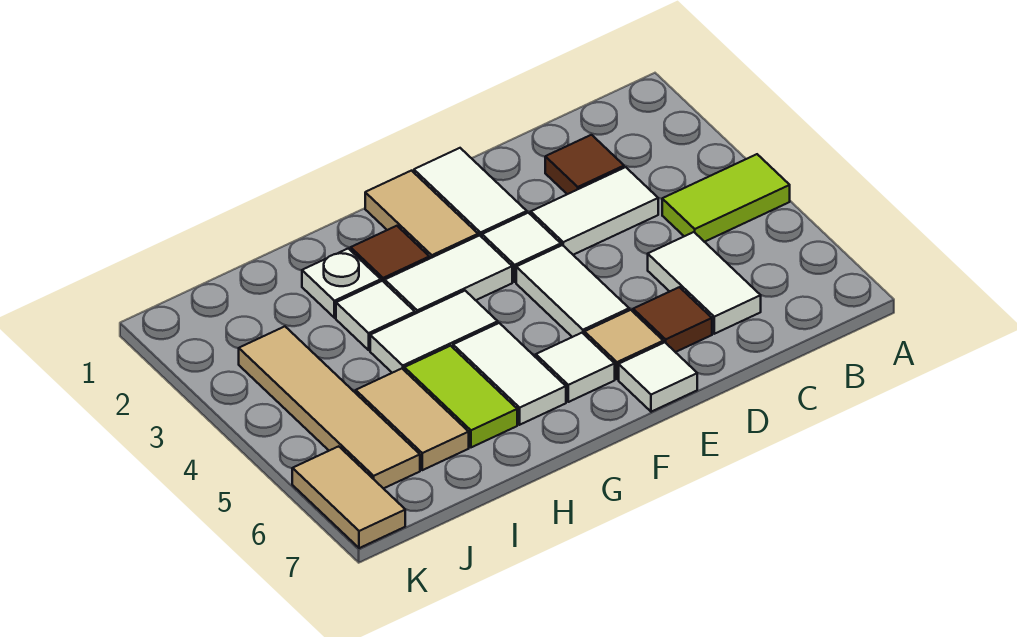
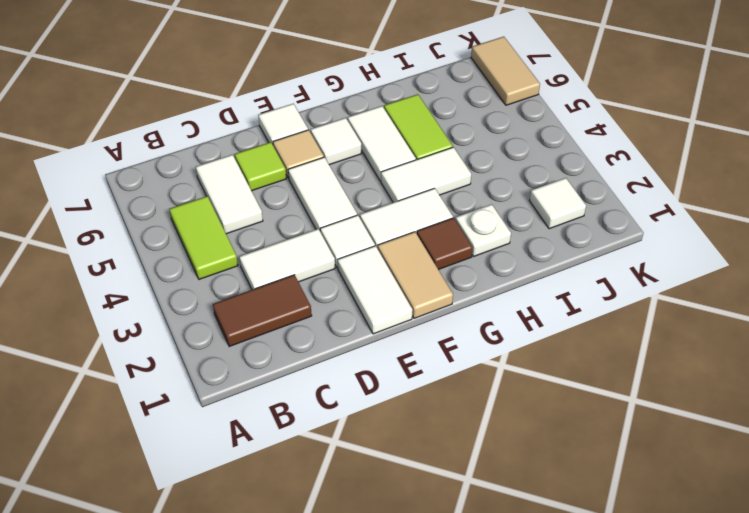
lime 1x2 tile [662,154,790,242] -> lime 1x2 tile turned to [169,196,238,279]
brown 1x1 tile [545,135,624,194] -> brown 1x2 tile [213,275,312,347]
brown 1x1 tile [633,287,712,352] -> lime 1x1 tile [235,142,286,191]
white 1x1 tile [336,281,415,350] -> white 1x1 tile moved to [529,178,586,229]
tan 1x2 tile [356,369,469,470] -> none
tan 1x4 tile [239,326,420,489] -> none

